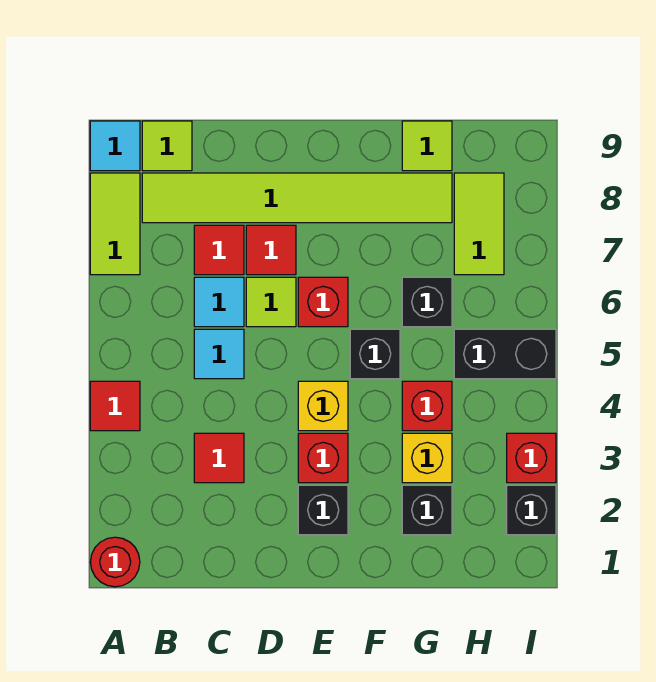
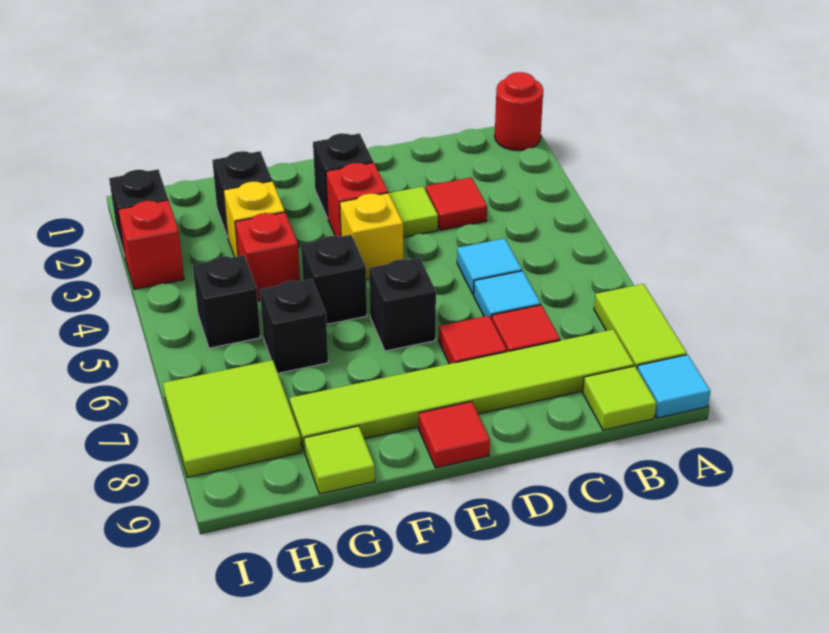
red 1x1 tile [90,381,140,431] -> red 1x1 tile moved to [419,401,490,468]
lime 1x1 tile [246,277,296,327] -> lime 1x1 tile moved to [389,187,438,237]
red 1x1 brick [298,277,348,327] -> black 1x1 brick [369,258,436,351]
black 1x2 brick [454,329,556,379] -> black 1x1 brick [193,255,261,348]
lime 1x2 tile [454,173,504,275] -> lime 2x2 tile [163,360,301,477]

